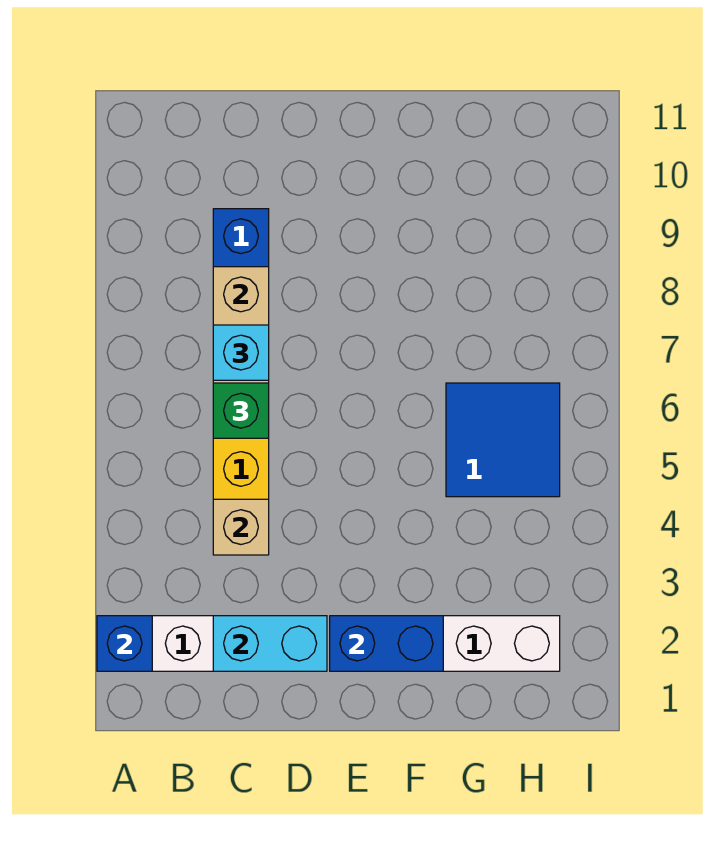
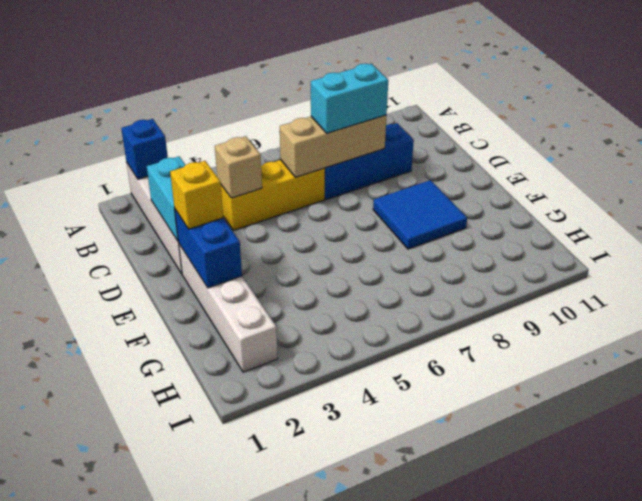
green 1x1 brick [213,383,269,438] -> none
cyan 1x1 brick [213,325,269,380] -> cyan 1x2 brick [311,63,388,133]
none -> yellow 1x1 brick [170,161,223,229]
blue 2x2 tile [446,383,560,497] -> blue 2x2 tile moved to [373,180,467,249]

